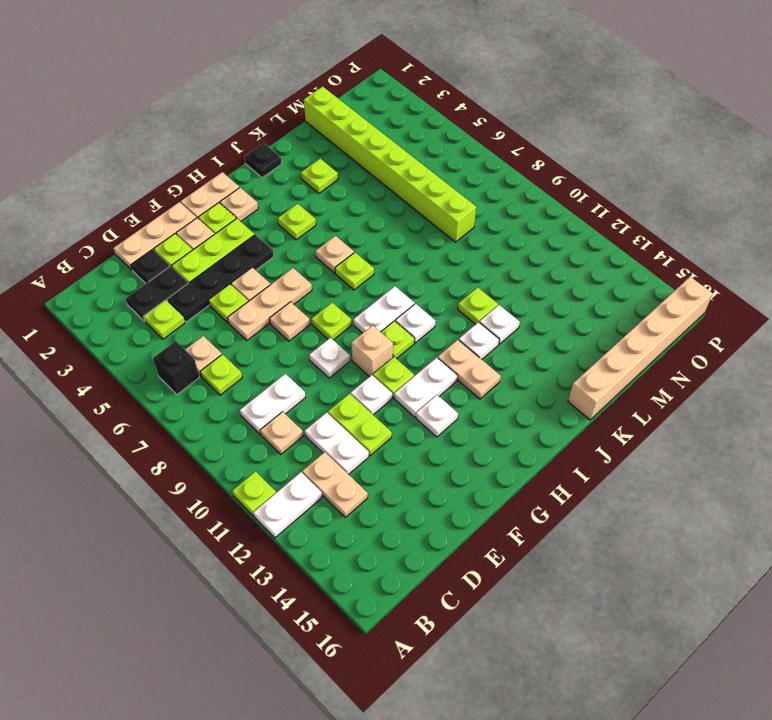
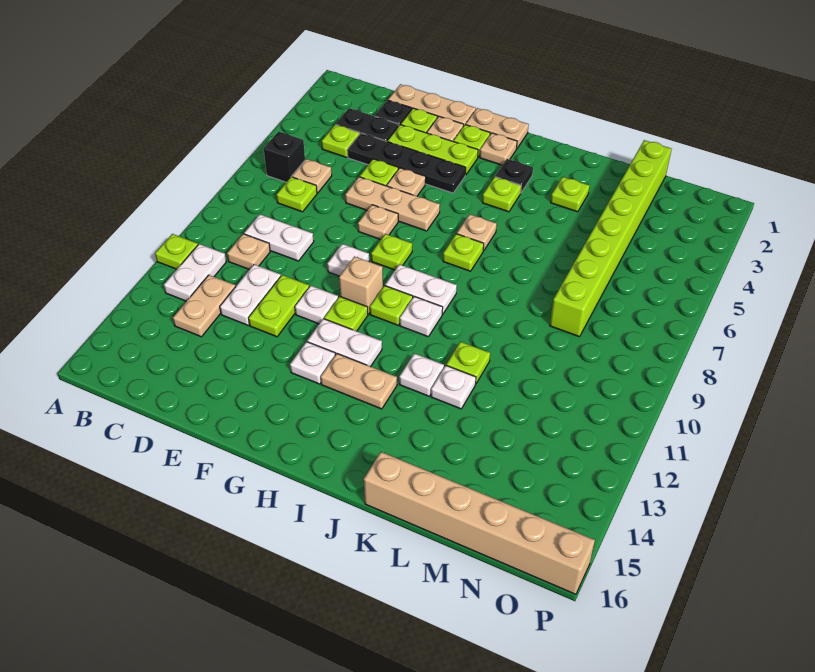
white 1x2 plate [253,472,322,538] -> white 1x2 plate turned to [164,244,226,301]
tan 1x2 plate [438,340,501,399] -> tan 1x2 plate turned to [321,354,397,409]
black 1x1 plate [244,143,282,178] -> black 1x1 plate moved to [495,159,533,193]

